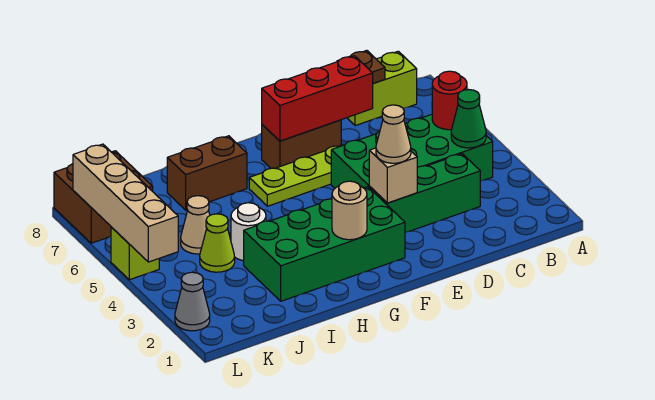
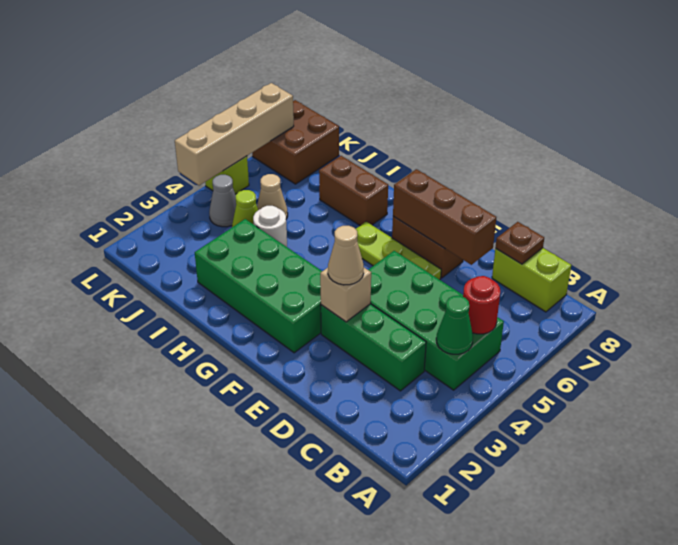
red 1x3 brick [262,56,373,141] -> brown 1x3 brick [393,169,496,265]
tan 1x1 round brick [332,181,367,240] -> none
grey 1x1 cone [175,272,210,331] -> grey 1x1 cone moved to [209,175,236,227]

